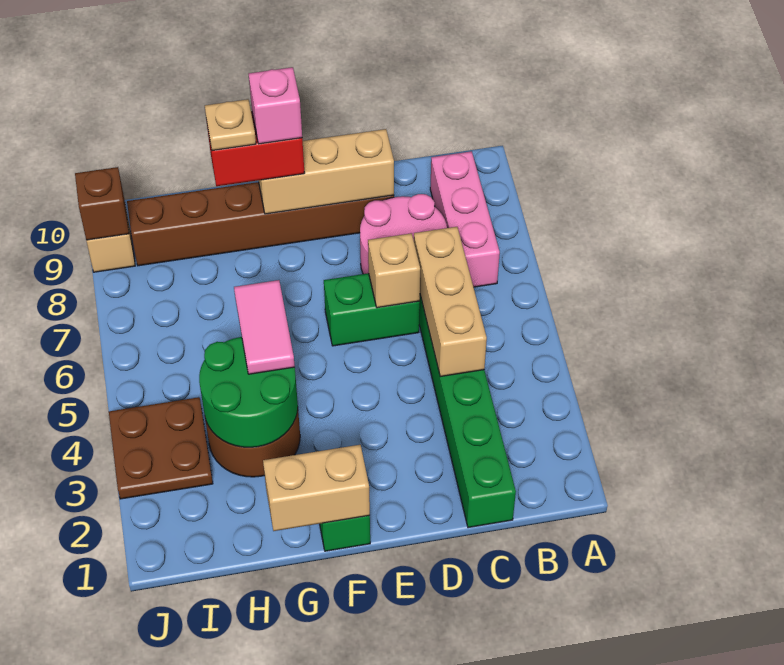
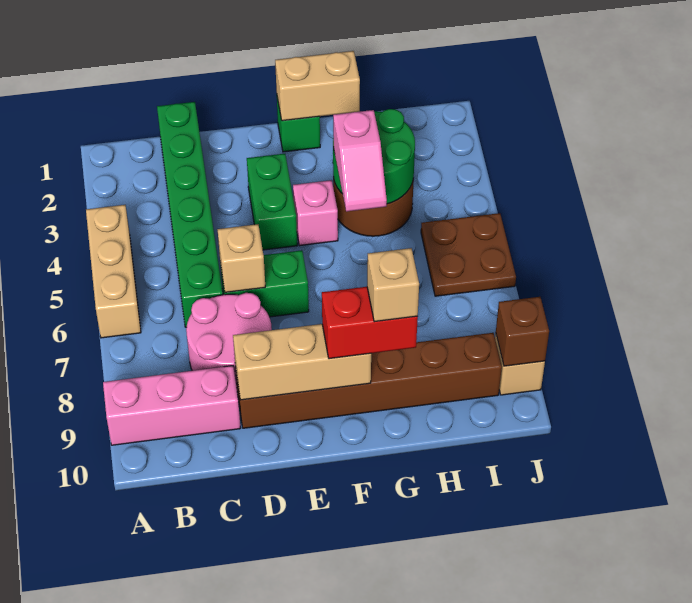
pink 1x3 brick [430,151,500,287] -> pink 1x3 brick turned to [103,366,240,445]
tan 1x3 brick [414,227,487,376] -> tan 1x3 brick moved to [86,205,141,338]
none -> green 1x2 brick [247,154,297,250]
pink 1x1 brick [249,67,302,144] -> pink 1x1 brick moved to [293,180,338,246]
pink 1x2 tile [234,280,295,374] -> pink 1x2 slope [333,110,387,212]
tan 1x1 plate [205,99,256,151] -> tan 1x1 brick [367,248,419,322]
brown 2x2 plate [109,397,213,499] -> brown 2x2 plate moved to [421,213,516,296]

